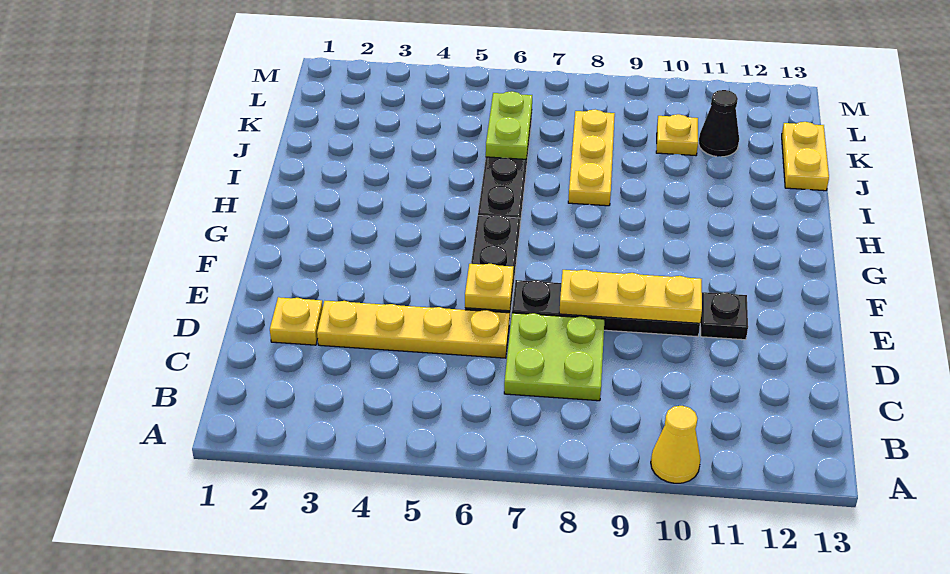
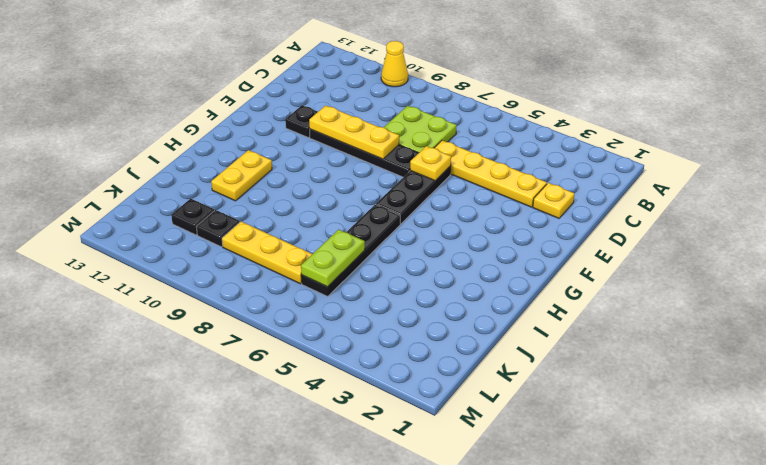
yellow 1x3 plate [568,110,615,206] -> yellow 1x3 plate turned to [222,221,312,284]
yellow 1x2 plate [782,122,829,191] -> yellow 1x2 plate moved to [211,150,272,201]
yellow 1x1 plate [656,114,698,156] -> black 1x1 plate [196,210,240,247]
black 1x1 cone [699,90,739,157] -> black 1x1 plate [171,199,214,235]

